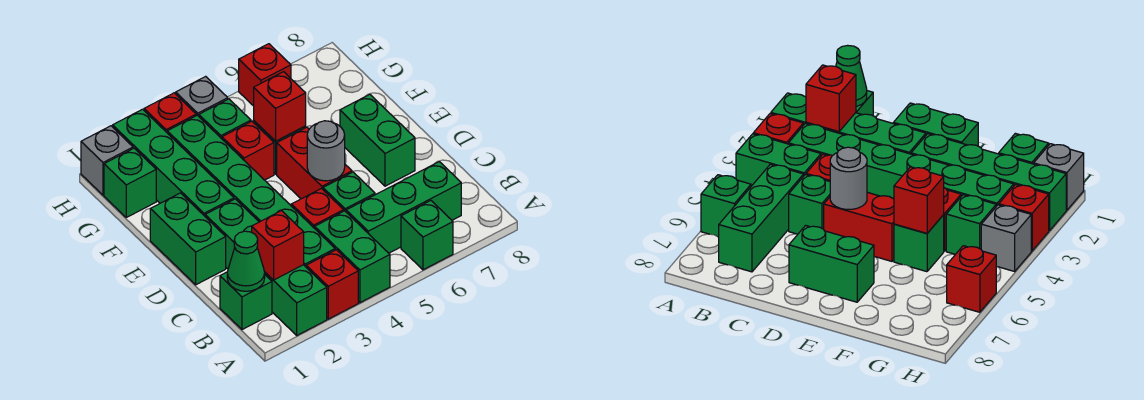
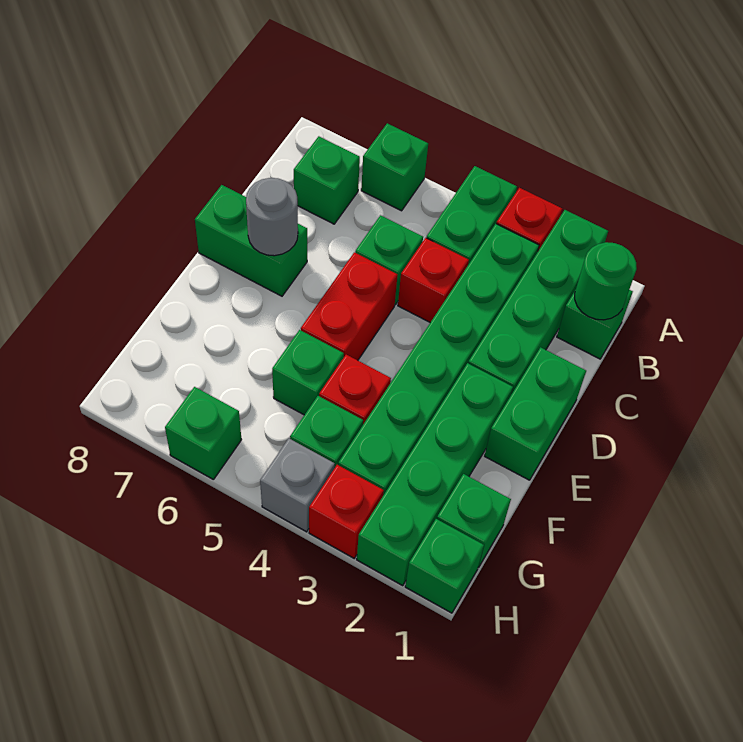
green 1x1 cone [227,231,265,291] -> green 1x1 round brick [575,242,637,320]
red 1x1 brick [252,211,304,280] -> none
green 1x3 brick [346,162,461,253] -> green 1x1 brick [294,136,360,224]
grey 1x1 round brick [307,121,345,181] -> grey 1x1 round brick moved to [246,178,298,256]
green 1x2 brick [340,94,415,186] -> green 1x2 brick turned to [195,185,307,296]
red 1x1 brick [254,72,306,141] -> none
grey 1x1 brick [81,126,133,195] -> green 1x1 brick [405,519,484,613]
red 1x1 brick [239,44,291,106] -> green 1x1 brick [165,387,242,480]

